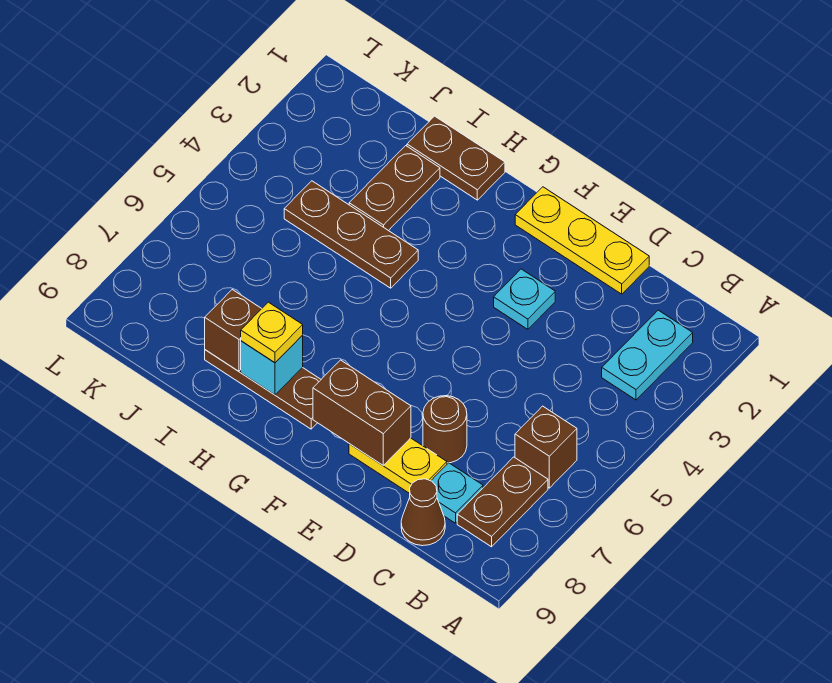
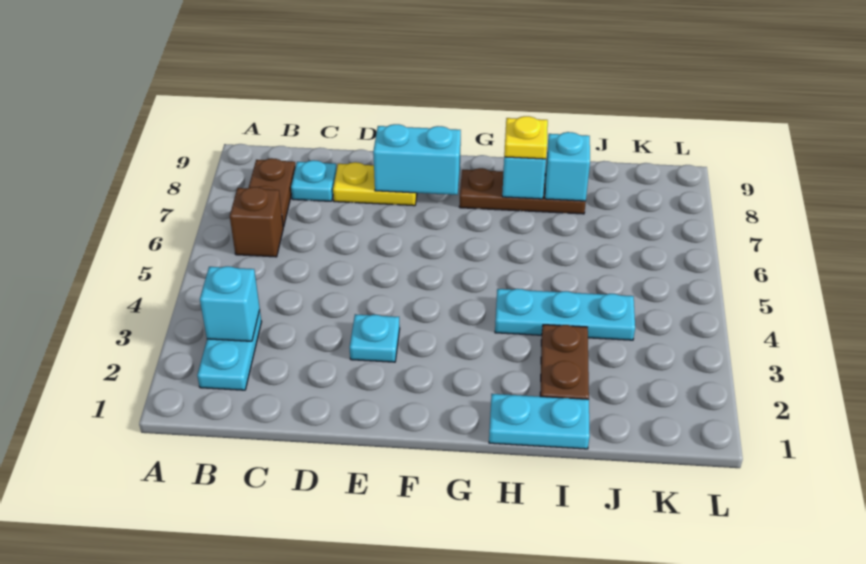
none -> cyan 1x1 brick [200,266,260,341]
brown 1x1 cone [401,479,445,546] -> none
yellow 1x3 plate [515,187,649,294] -> none
brown 1x1 round brick [423,396,467,463] -> none
brown 1x2 brick [313,360,411,465] -> cyan 1x2 brick [373,124,461,195]
brown 1x2 plate [407,116,505,200] -> cyan 1x2 plate [489,394,590,449]
brown 1x3 plate [284,181,418,288] -> cyan 1x3 plate [495,289,635,340]
brown 1x1 brick [205,290,262,371] -> cyan 1x1 brick [545,132,590,201]

